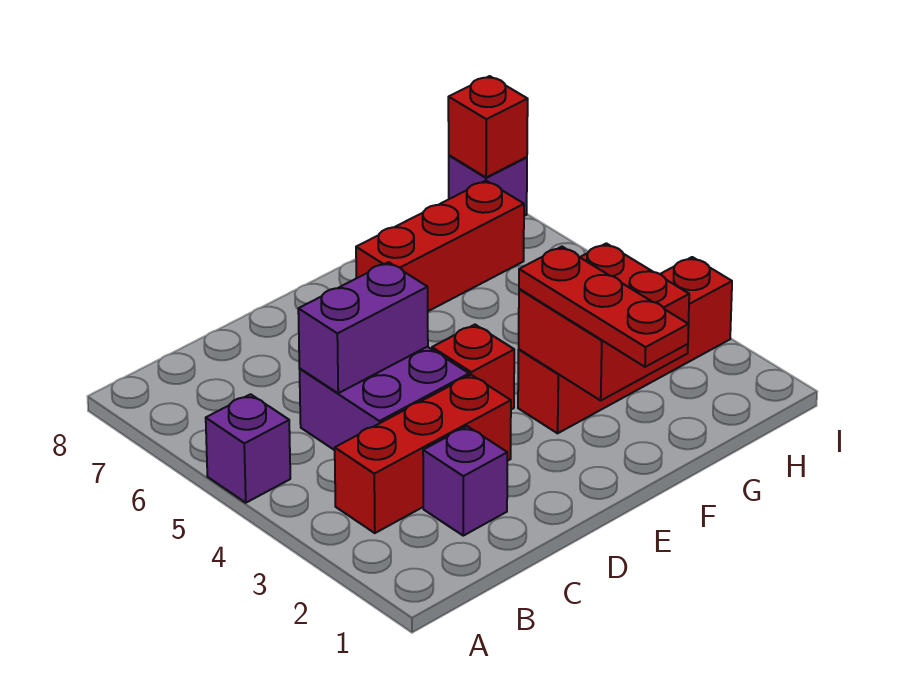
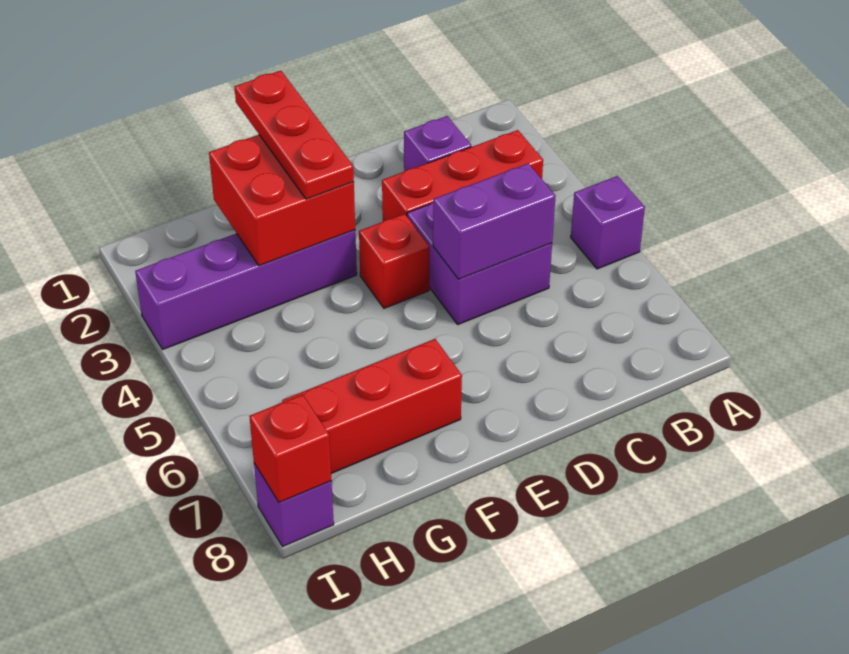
red 1x4 brick [518,257,732,433] -> purple 1x4 brick [135,230,357,349]

